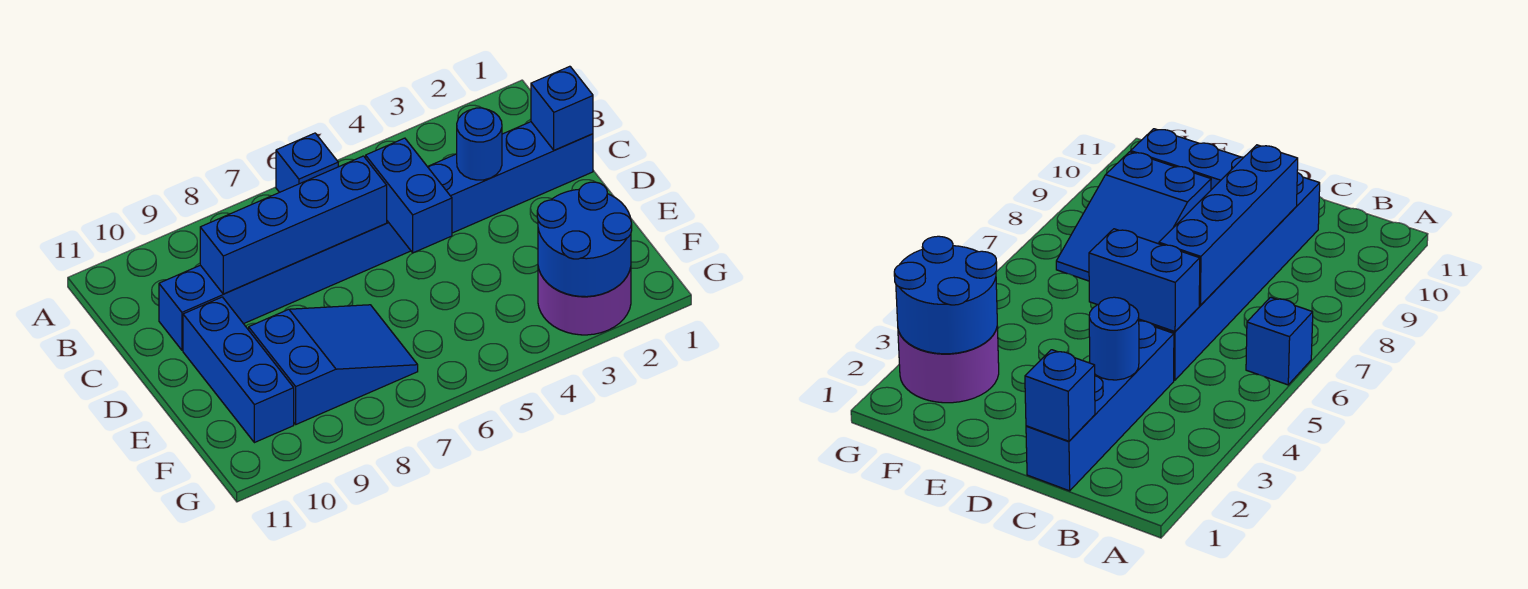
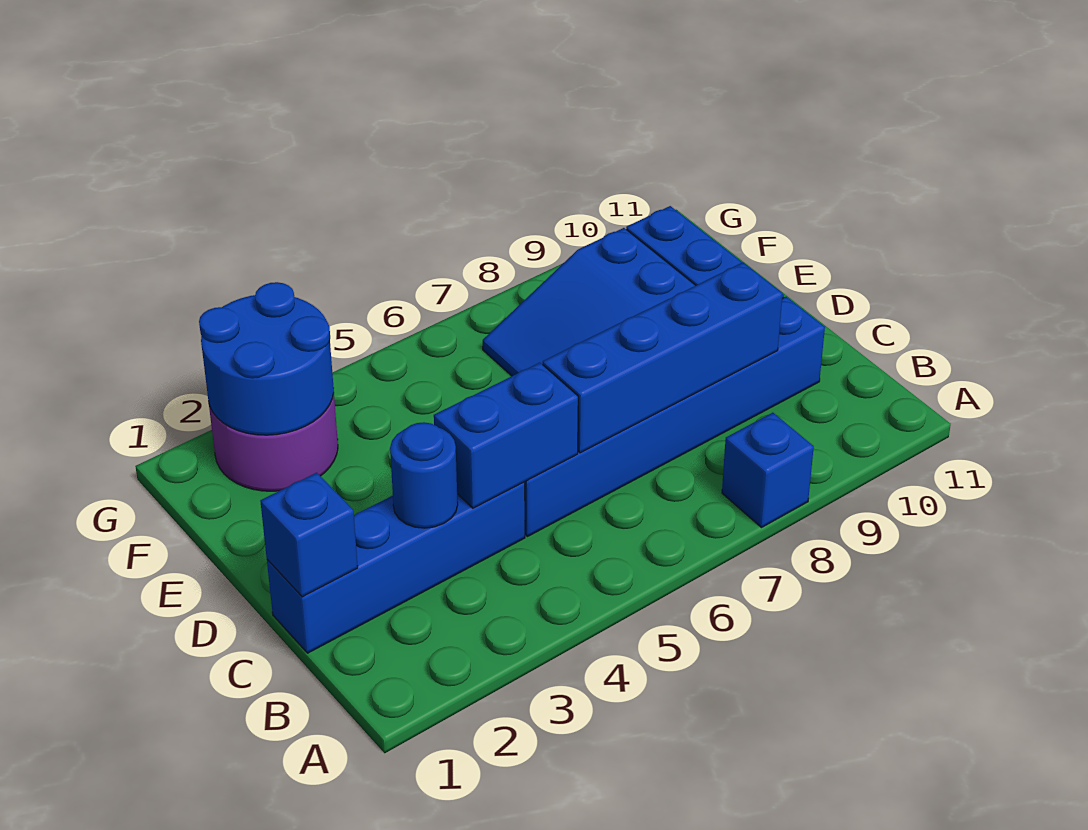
blue 1x1 brick [276,133,338,192] -> blue 1x1 brick moved to [722,413,814,528]
blue 1x2 brick [366,138,452,253] -> blue 1x2 brick turned to [434,363,578,508]

